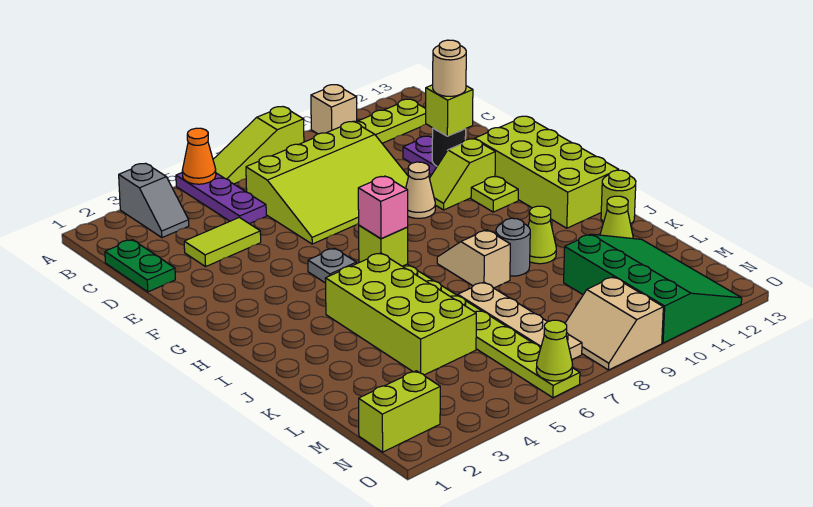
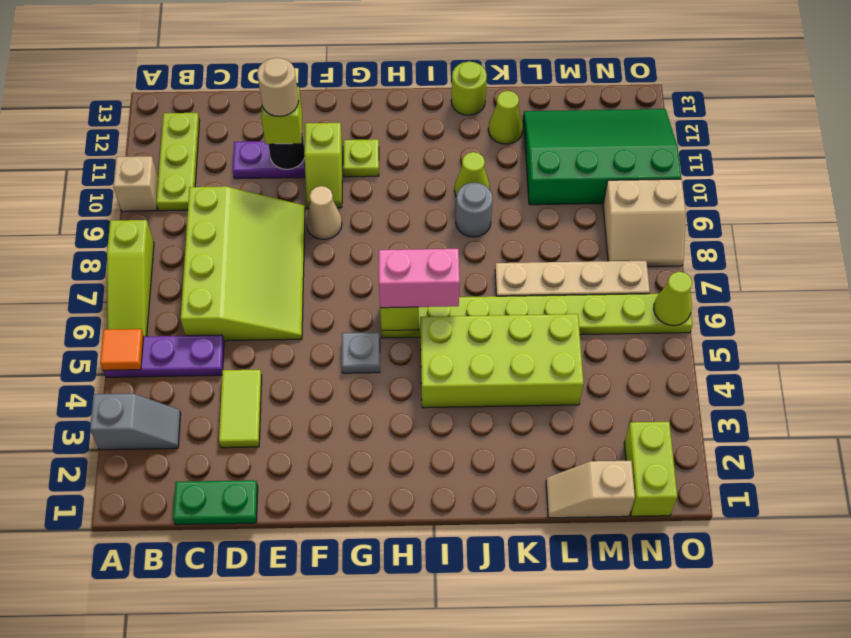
orange 1x1 cone [182,128,216,184] -> orange 1x1 tile [100,329,144,370]
lime 2x4 brick [475,116,619,228] -> none
pink 1x1 brick [358,176,408,239] -> pink 1x2 brick [379,249,460,308]
tan 1x2 slope [437,230,510,288] -> tan 1x2 slope moved to [546,461,635,518]

